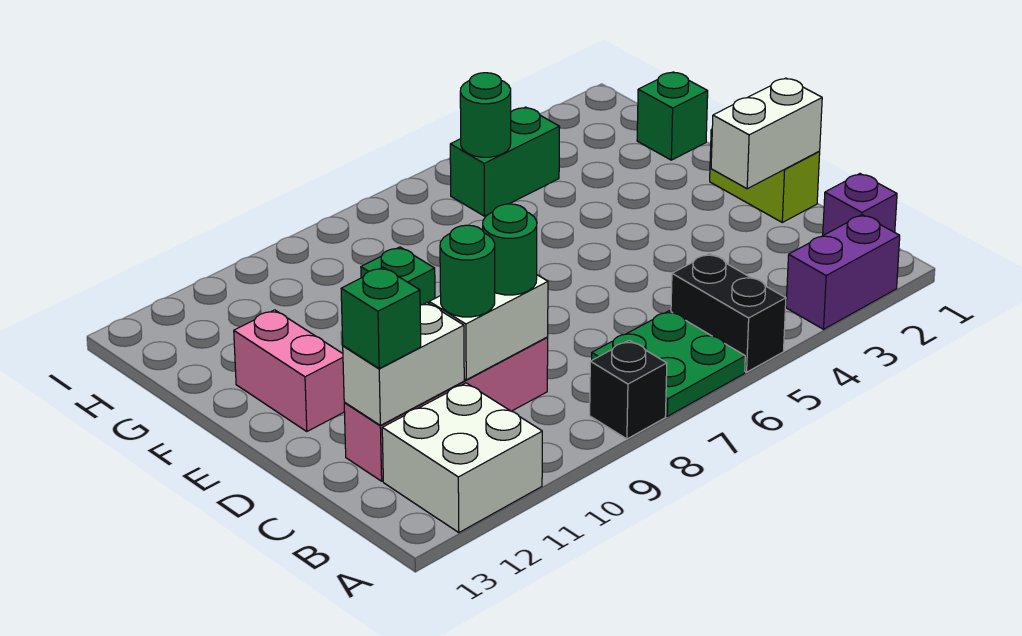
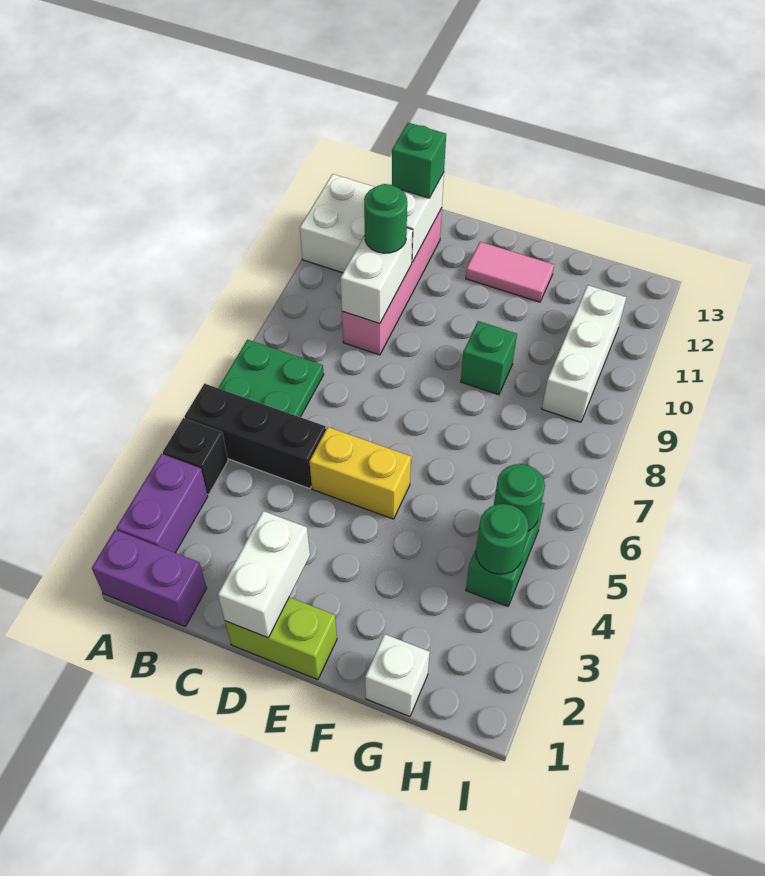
black 1x2 brick [671,254,786,372] -> black 1x3 brick [184,384,326,489]
black 1x1 brick [590,340,667,439] -> black 1x1 brick moved to [163,418,228,494]
purple 1x1 brick [823,174,897,235] -> purple 1x2 brick [92,530,207,626]
green 1x1 round brick [483,204,537,295] -> green 1x1 round brick moved to [476,504,529,574]
none -> yellow 1x2 brick [309,427,411,519]
pink 1x2 brick [234,310,345,432] -> pink 1x2 tile [466,242,554,302]
green 1x1 brick [637,72,708,160] -> white 1x1 brick [365,634,430,717]
none -> white 1x3 brick [542,285,626,422]

